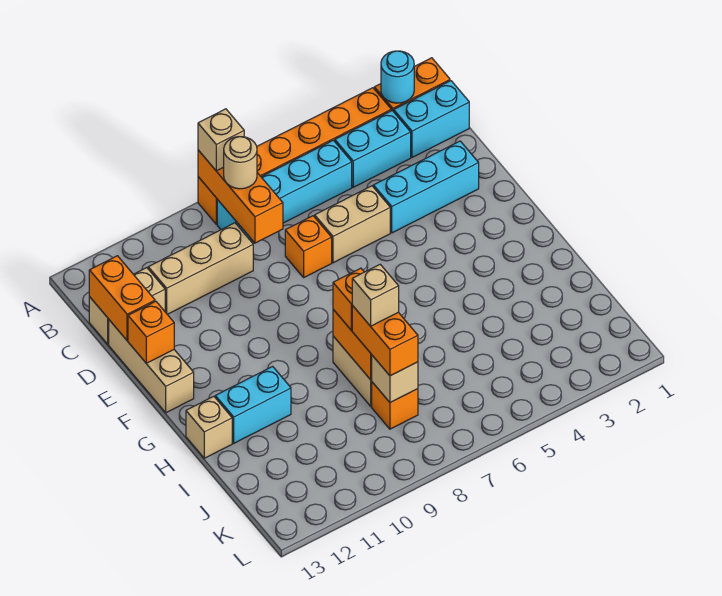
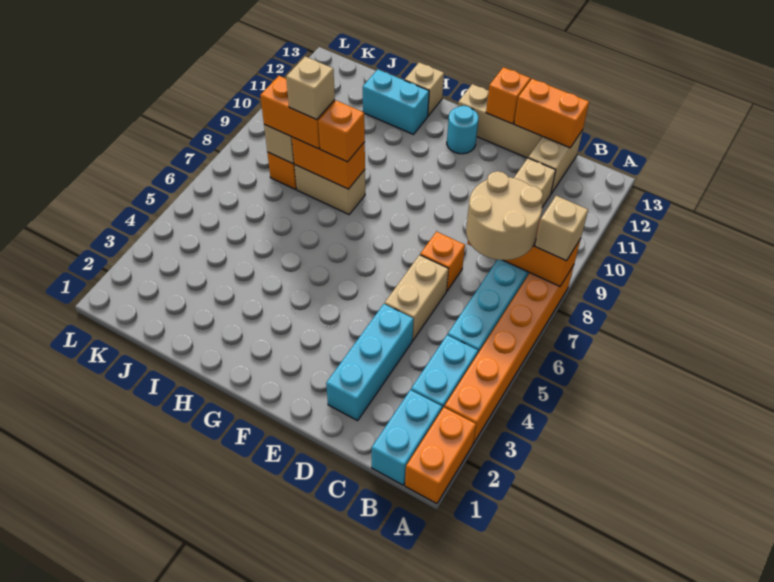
cyan 1x1 round brick [381,51,414,103] -> cyan 1x1 round brick moved to [447,106,479,154]
tan 1x1 round brick [224,137,257,189] -> tan 2x2 round brick [466,171,543,260]
cyan 1x2 brick [215,366,291,443] -> cyan 1x2 brick turned to [363,69,429,135]

